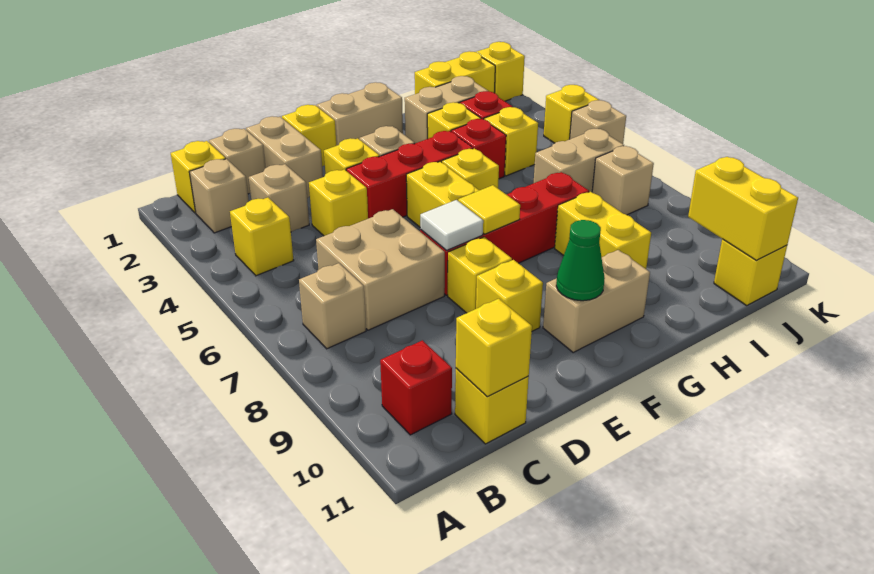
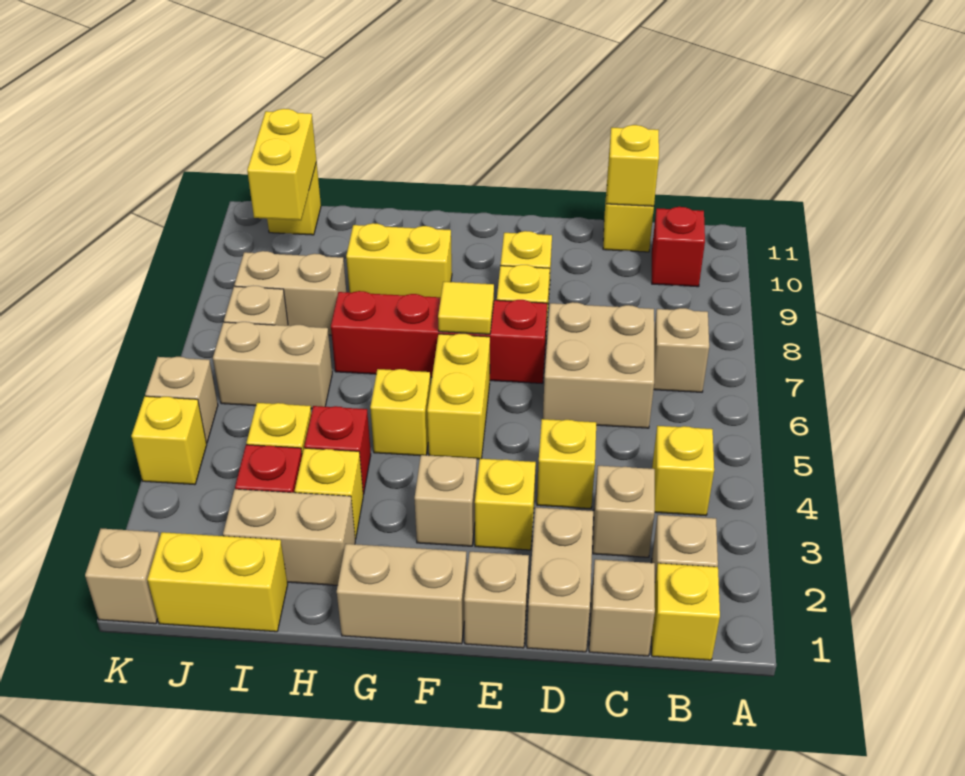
yellow 1x1 brick [282,105,336,166] -> tan 1x1 brick [464,552,529,648]
red 1x3 brick [346,131,473,219] -> none
white 1x1 tile [420,200,483,250] -> none
tan 1x2 brick [543,250,650,353] -> tan 1x2 brick moved to [234,251,346,335]
green 1x1 cone [556,220,605,301] -> none
yellow 1x2 brick [555,192,651,269] -> yellow 1x2 brick turned to [346,223,452,297]
yellow 1x1 brick [477,42,525,101] -> tan 1x1 brick [85,529,160,624]

